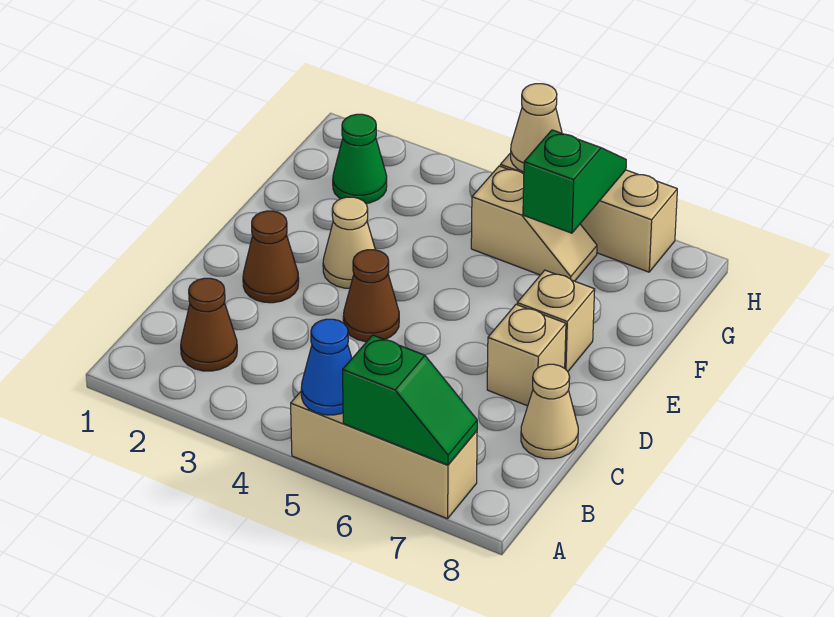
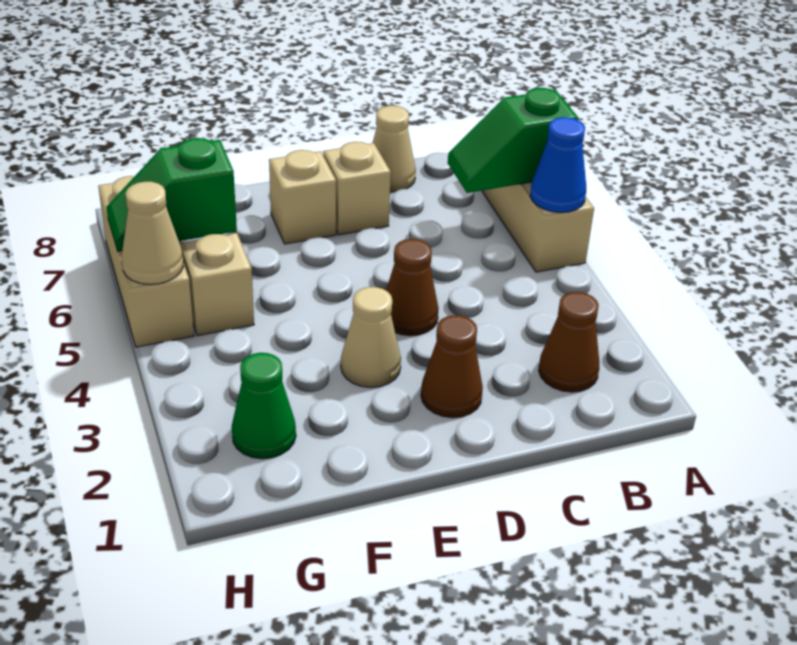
green 1x2 slope [343,335,477,465] -> green 1x2 slope turned to [448,88,578,193]

